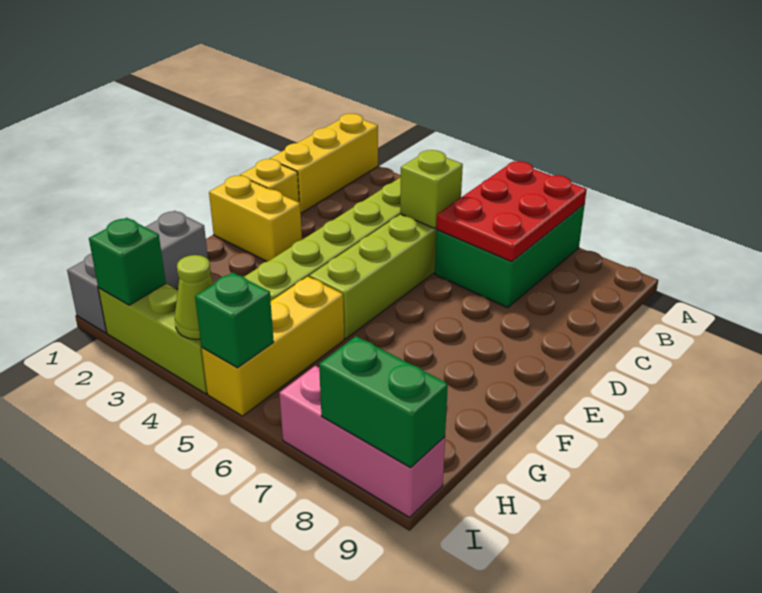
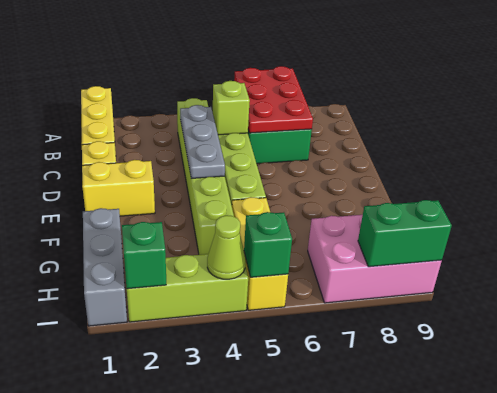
none -> grey 1x3 plate [180,105,225,178]
pink 1x3 brick [279,366,445,518] -> pink 2x3 brick [308,215,442,303]

